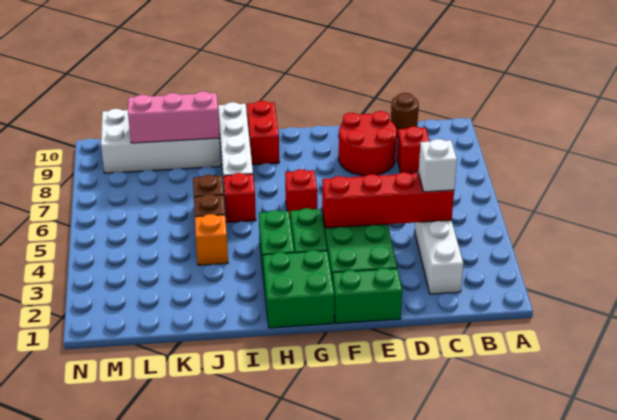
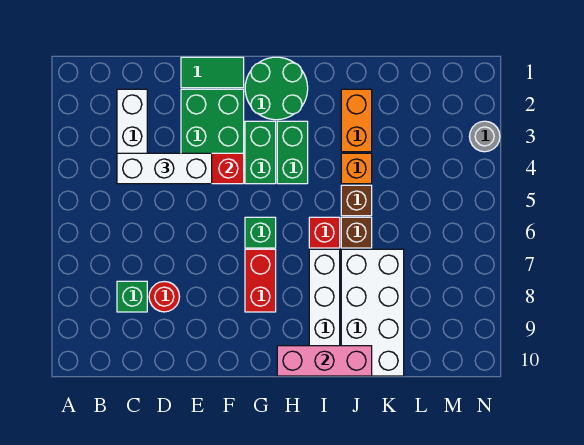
white 1x1 brick [419,139,457,192] -> white 1x3 brick [117,153,212,184]
red 1x1 brick [397,126,430,173] -> green 1x1 brick [117,281,147,312]
brown 1x1 round brick [391,93,419,137] -> none
red 2x2 round brick [339,111,397,176] -> red 1x1 round brick [149,281,180,312]
green 1x2 brick [332,268,402,324] -> green 1x2 tile [181,57,244,88]
green 2x2 brick [263,250,334,328] -> green 2x2 round brick [245,57,308,120]
red 1x1 brick [285,169,317,219] -> green 1x1 brick [245,217,276,248]
red 1x2 brick [247,101,279,165] -> red 1x2 brick moved to [245,249,276,312]
none -> orange 1x2 brick [341,89,372,152]
white 2x4 brick [101,109,221,173] -> white 2x4 brick turned to [341,249,404,376]
pink 1x3 brick [128,91,219,143] -> pink 1x3 brick moved to [277,346,372,376]
none -> grey 1x1 round brick [469,121,500,152]

